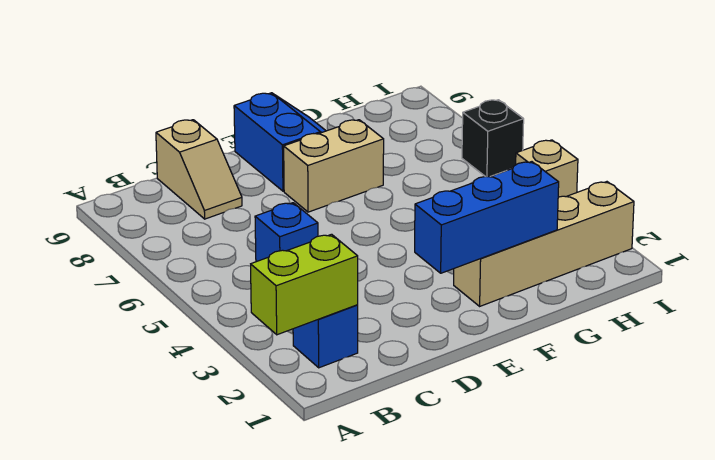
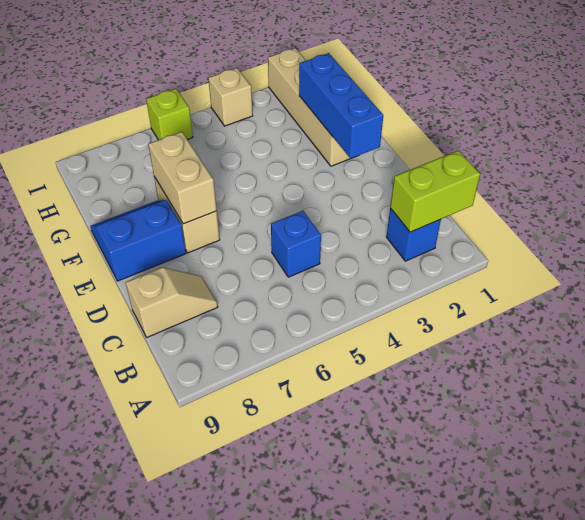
lime 1x2 brick [251,234,358,335] -> lime 1x2 brick turned to [390,150,480,232]
none -> tan 1x2 brick [148,132,217,224]
black 1x1 brick [462,100,524,177] -> lime 1x1 brick [146,89,193,140]

